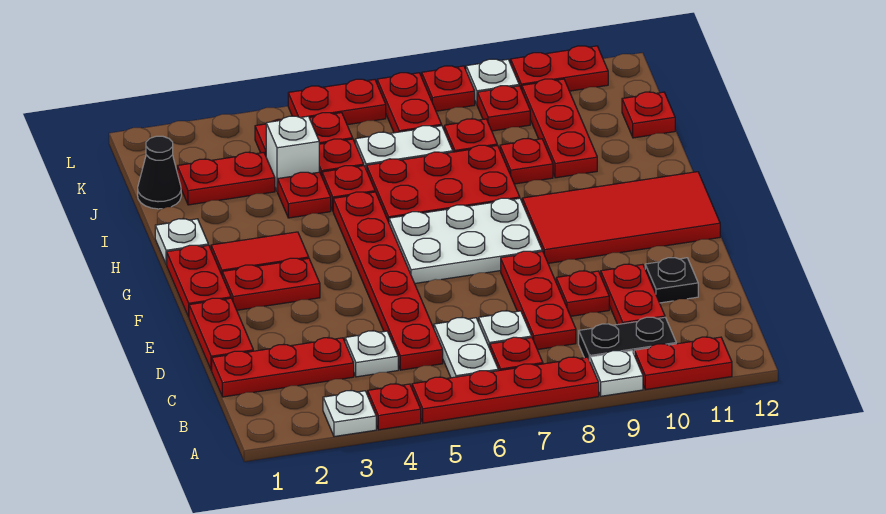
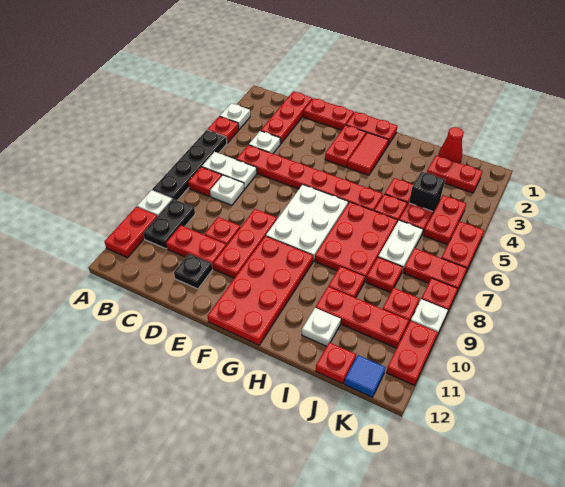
red 1x4 plate [412,357,599,423] -> black 1x4 plate [152,130,227,200]
red 1x3 plate [501,251,576,350] -> red 1x3 plate turned to [214,209,277,278]
red 2x4 tile [522,172,720,263] -> red 2x4 plate [208,236,313,345]
white 1x1 plate [155,219,208,265] -> white 1x1 plate moved to [302,308,341,346]
black 1x1 cone [138,136,181,209] -> red 1x1 cone [438,127,464,163]
red 1x2 plate [177,152,275,205] -> red 1x2 plate turned to [427,156,483,193]
white 1x1 brick [266,116,319,192] -> black 1x1 brick [409,171,445,214]
none -> blue 1x1 tile [344,355,385,397]

